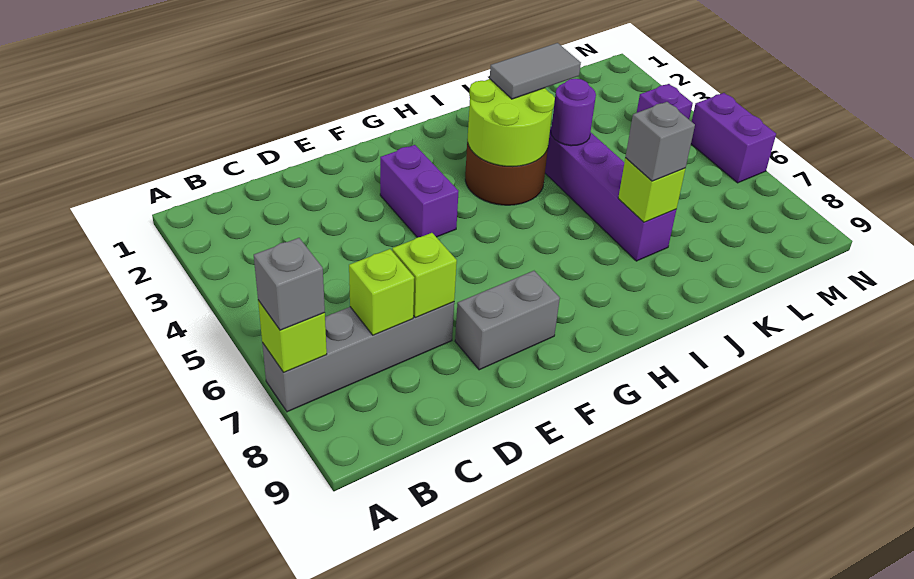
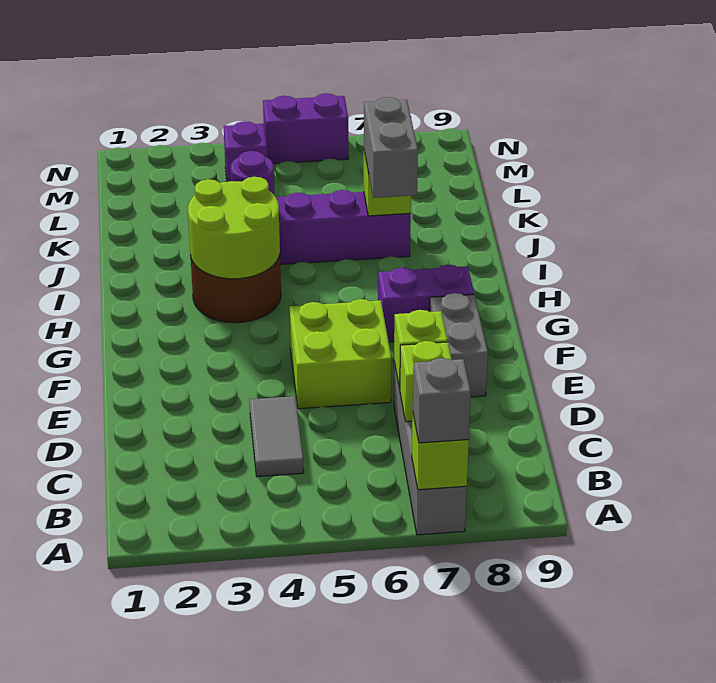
none -> lime 2x2 brick [289,299,392,409]
purple 1x2 brick [380,145,459,237] -> purple 1x2 brick moved to [378,265,474,342]
grey 1x2 tile [490,43,581,99] -> grey 1x2 tile moved to [250,396,304,477]
grey 1x1 brick [625,102,695,181] -> grey 1x2 brick [364,97,418,198]

